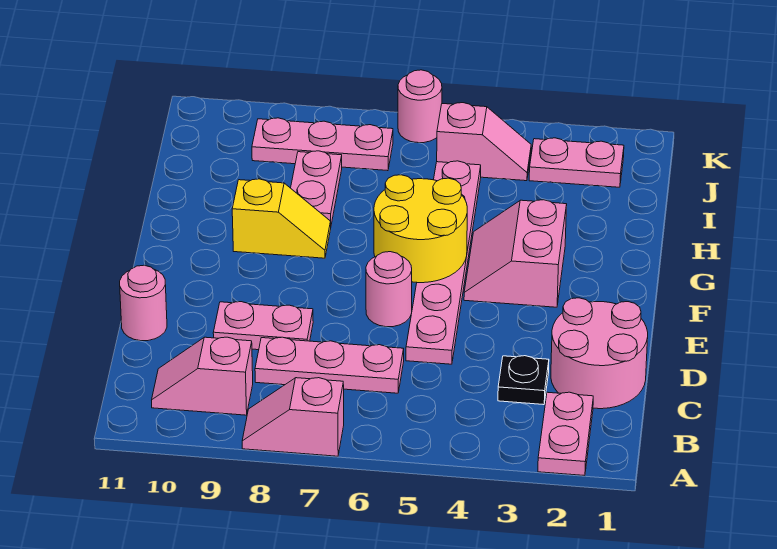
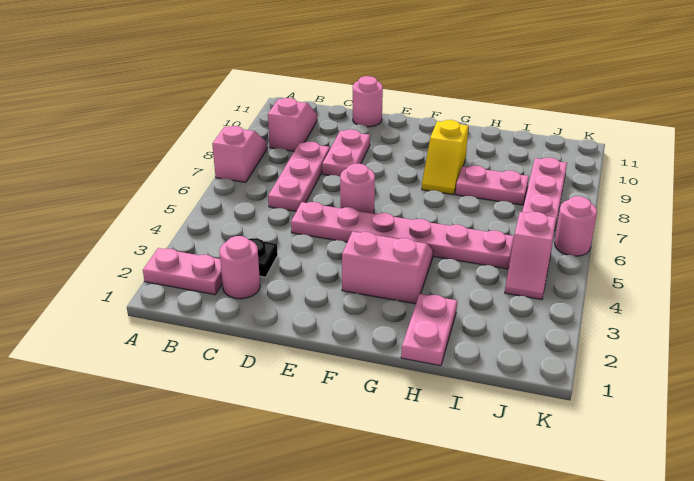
pink 2x2 round brick [551,298,648,409] -> pink 1x1 round brick [219,236,260,299]
yellow 2x2 round brick [374,175,467,283] -> none
pink 1x2 plate [529,138,624,187] -> pink 1x2 plate moved to [401,294,457,366]

